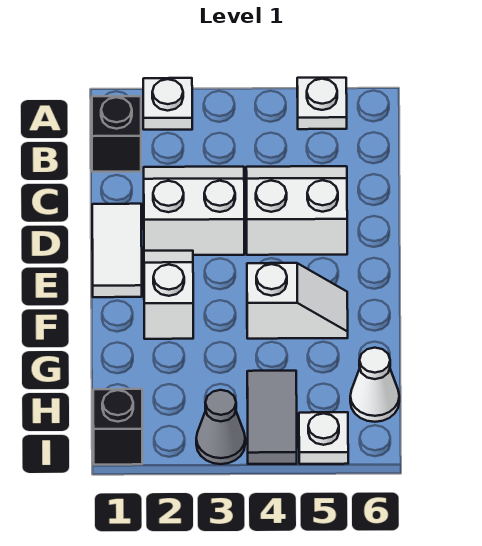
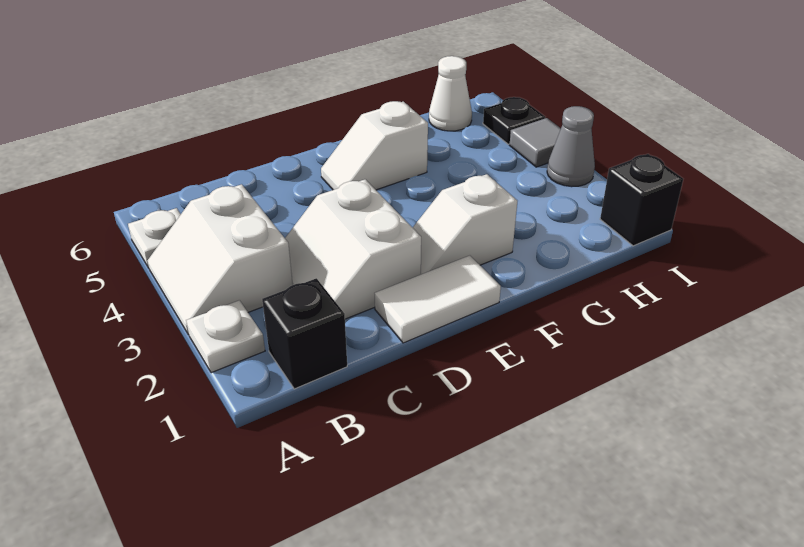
white 2x2 slope [246,166,347,255] -> white 2x2 slope moved to [147,184,293,335]
white 1x2 slope [247,263,348,339] -> white 1x2 slope turned to [321,101,428,190]
grey 1x2 tile [247,371,297,464] -> grey 1x1 tile [510,118,561,167]
white 1x1 plate [299,412,348,464] -> black 1x1 plate [483,97,545,144]

